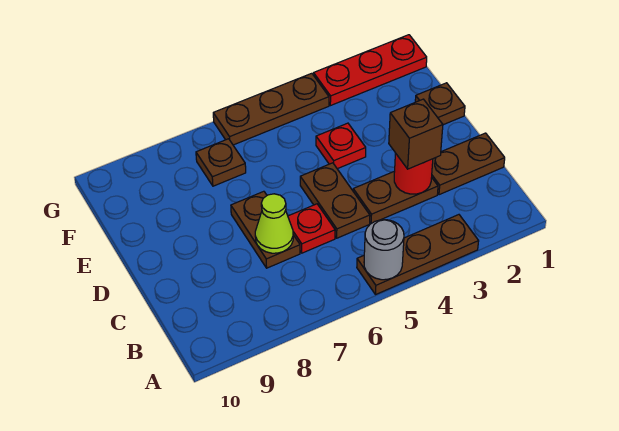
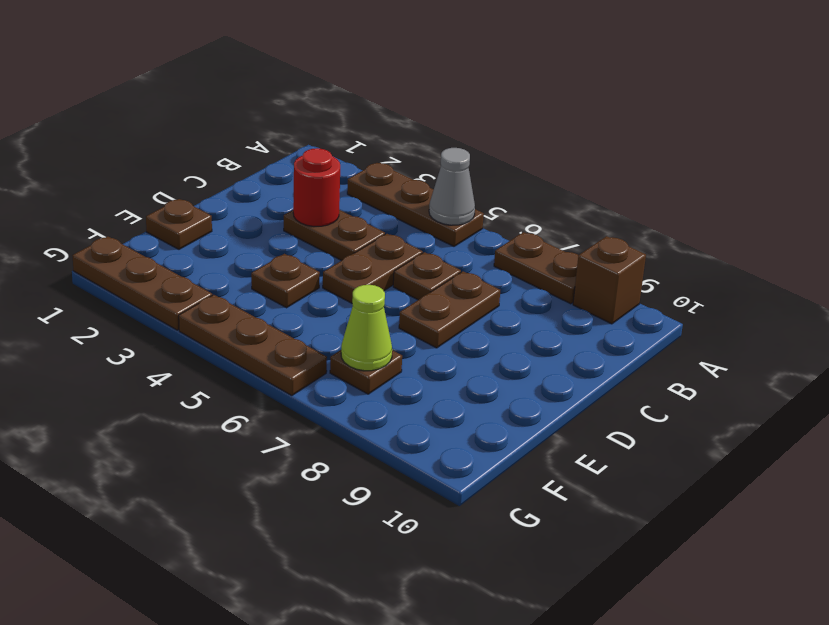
grey 1x1 round brick [364,220,404,280] -> grey 1x1 cone [429,148,475,225]
brown 1x2 plate [432,133,505,195] -> brown 1x2 plate moved to [494,232,578,304]
brown 1x1 brick [389,99,443,169] -> brown 1x1 brick moved to [573,236,646,324]
red 1x1 plate [288,204,335,253] -> brown 1x1 plate [393,252,461,300]
lime 1x1 cone [255,194,293,253] -> lime 1x1 cone moved to [341,285,392,371]
red 1x1 plate [316,123,366,169] -> brown 1x1 plate [251,254,320,308]
red 1x3 plate [314,35,427,106] -> brown 1x3 plate [72,236,212,330]

